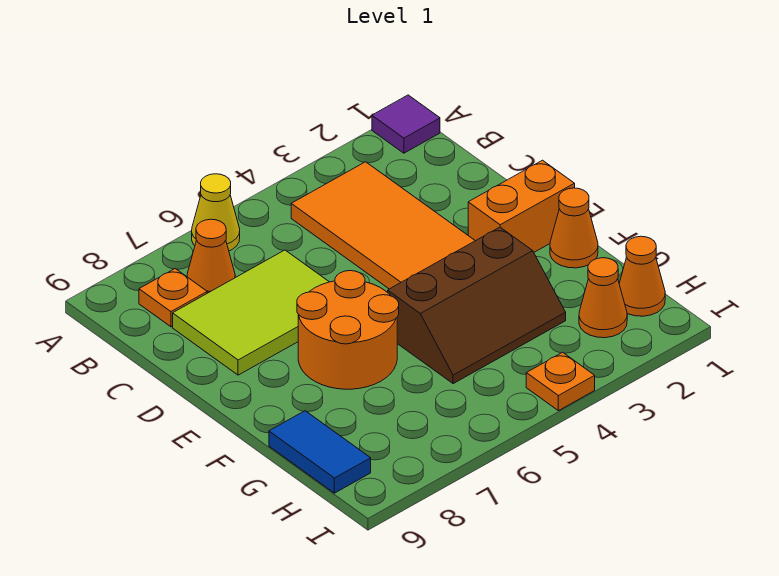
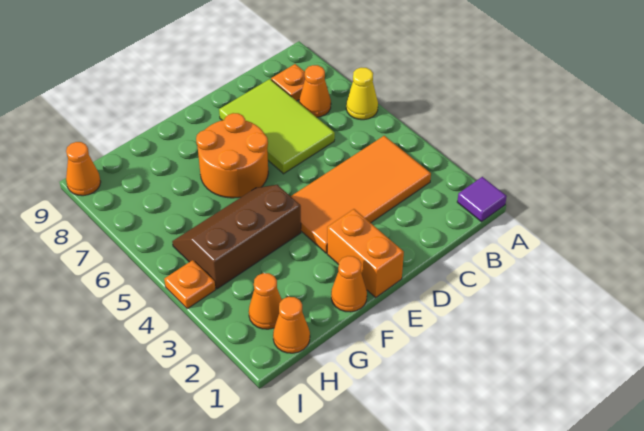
brown 2x3 slope [388,227,566,384] -> brown 2x3 slope turned to [172,185,301,289]
blue 1x2 tile [269,411,371,493] -> none
none -> orange 1x1 cone [66,142,101,196]

